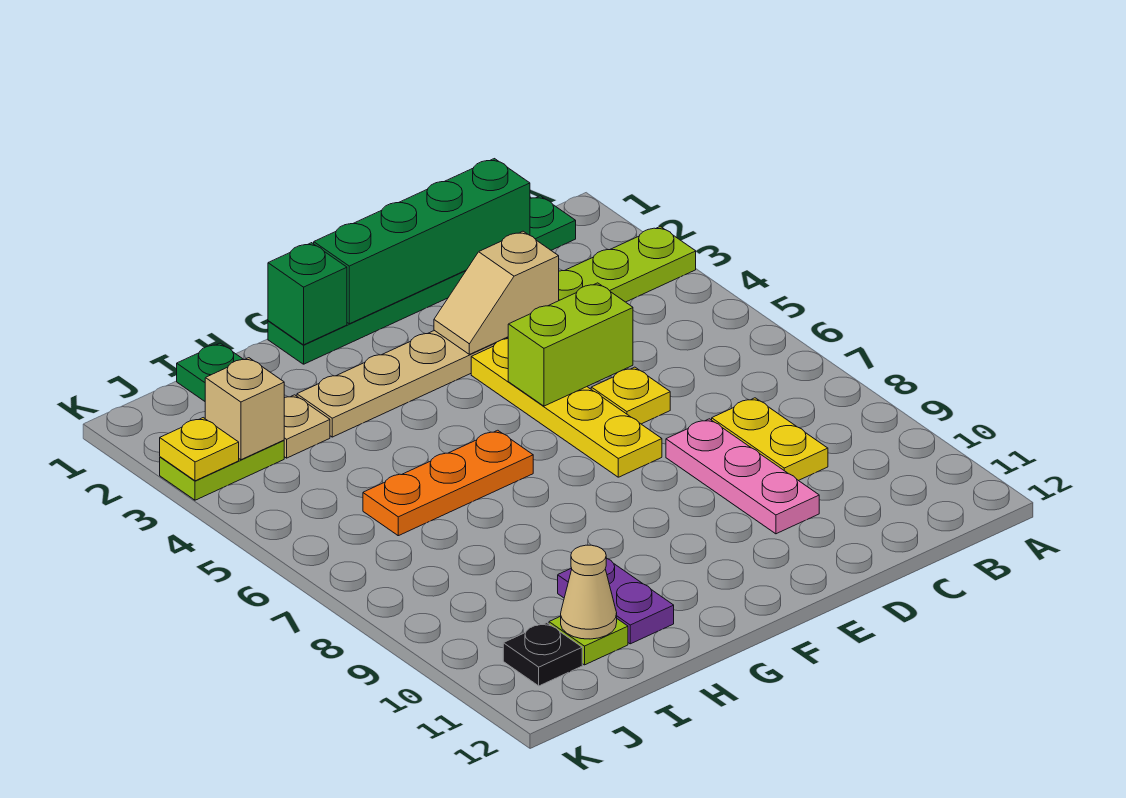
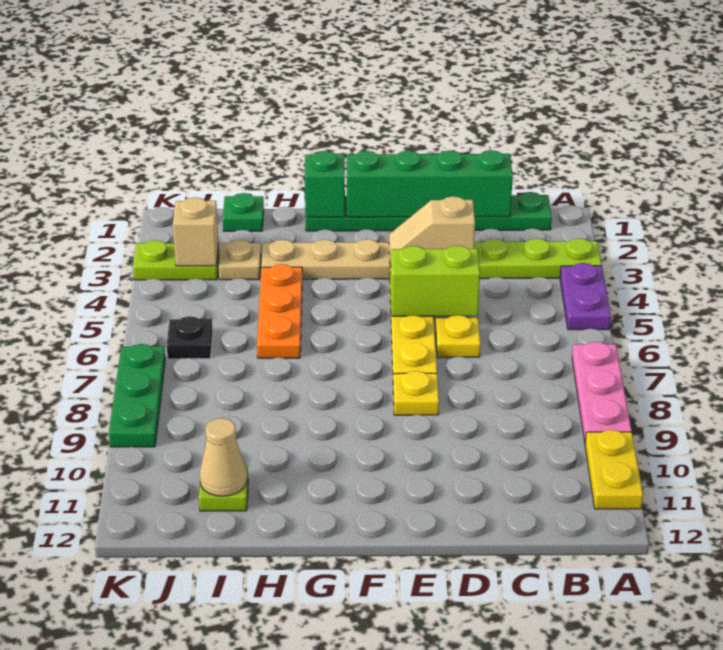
yellow 1x2 plate [712,398,828,481] -> yellow 1x2 plate moved to [585,430,643,509]
pink 1x3 plate [666,419,819,534] -> pink 1x3 plate moved to [572,342,632,443]
orange 1x3 plate [363,430,533,536] -> orange 1x3 plate turned to [257,264,302,358]
purple 1x2 plate [558,558,674,644] -> purple 1x2 plate moved to [560,263,611,330]
black 1x1 plate [503,623,582,686] -> black 1x1 plate moved to [167,316,213,359]
yellow 1x1 plate [160,418,239,481] -> yellow 1x1 plate moved to [393,371,439,415]
none -> green 1x3 plate [109,344,165,447]

